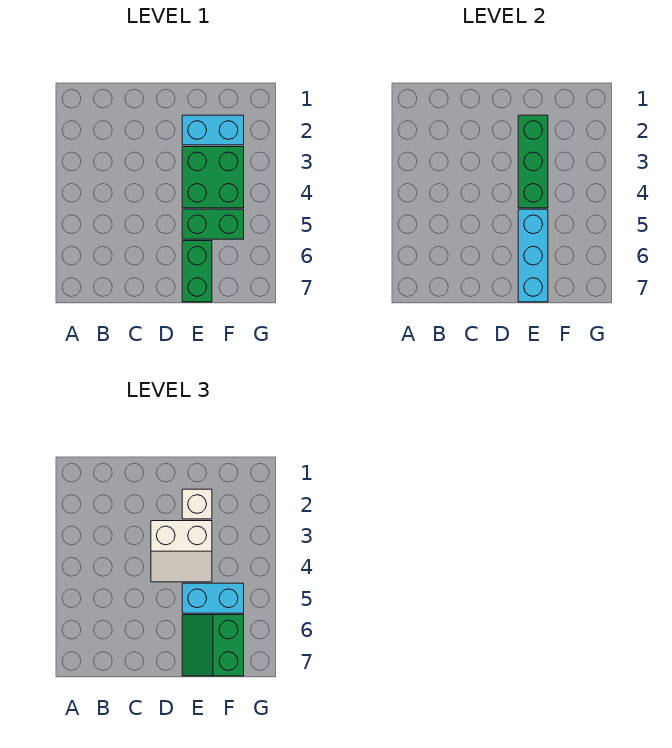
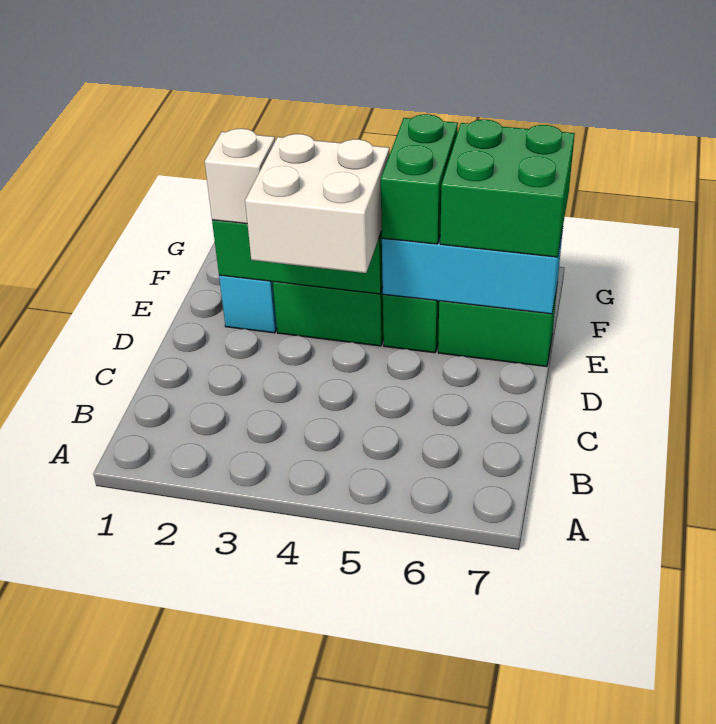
white 2x2 slope [151,521,212,582] -> white 2x2 brick [245,134,390,273]
cyan 1x2 brick [182,583,244,613] -> green 1x2 brick [381,114,458,244]
green 2x2 slope [182,615,244,676] -> green 2x2 brick [440,120,575,257]

